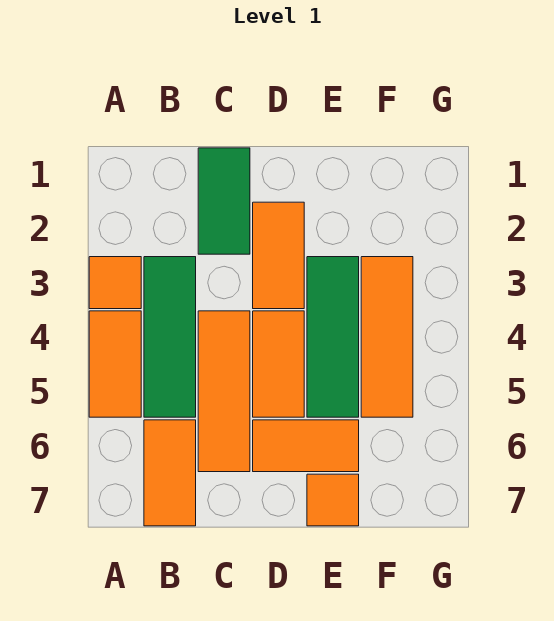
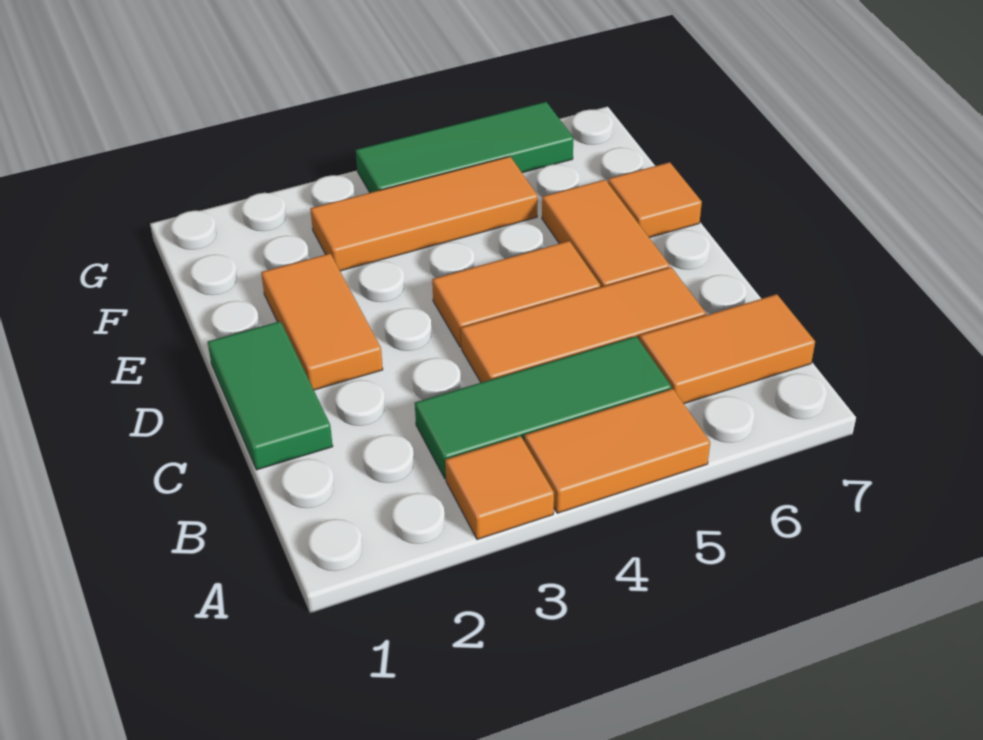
green 1x2 tile [198,148,250,254] -> green 1x2 tile turned to [208,321,333,470]
orange 1x2 tile [253,202,304,309] -> orange 1x2 tile turned to [261,253,383,390]
green 1x3 tile [307,257,359,417] -> green 1x3 tile moved to [356,102,574,193]

